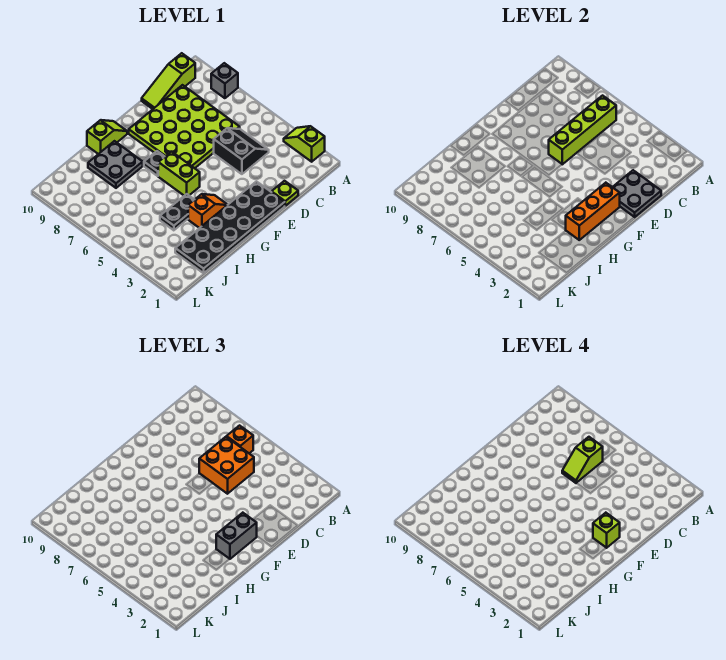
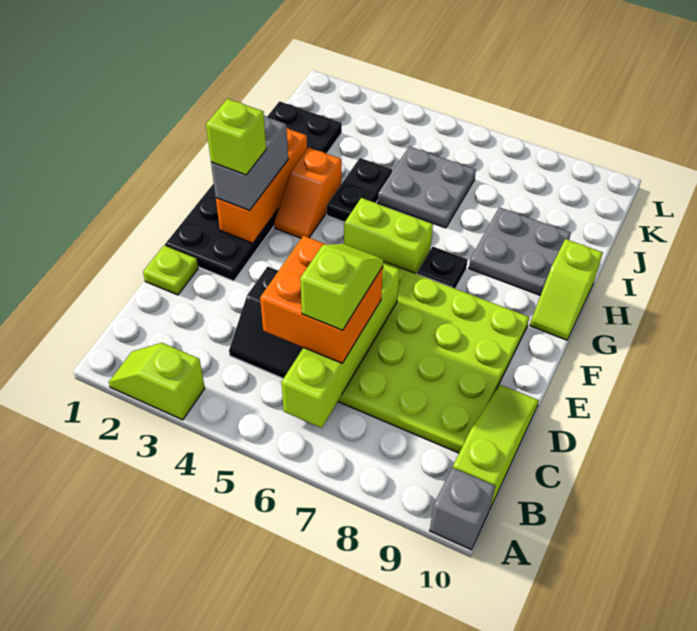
lime 1x2 slope [284,126,325,162] -> lime 1x2 slope turned to [109,343,205,420]
grey 1x1 brick [211,63,238,98] -> grey 1x1 brick moved to [430,467,495,550]
orange 1x1 brick [227,426,253,453] -> none
grey 2x2 plate [613,170,661,217] -> grey 2x2 plate moved to [378,146,476,228]

